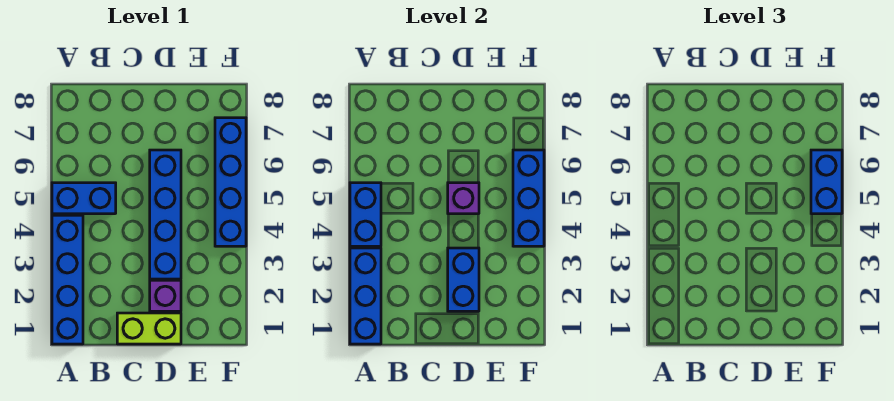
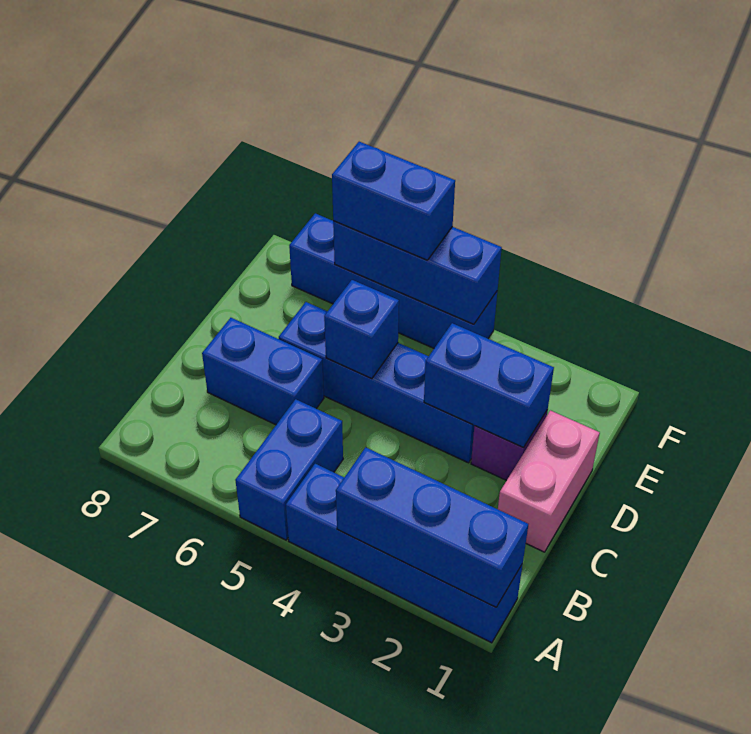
blue 1x2 brick [350,183,381,246] -> blue 1x2 brick moved to [202,318,324,425]
lime 1x2 brick [117,313,181,344] -> pink 1x2 brick [498,410,600,552]
purple 1x1 brick [448,183,479,214] -> blue 1x1 brick [324,280,399,379]

